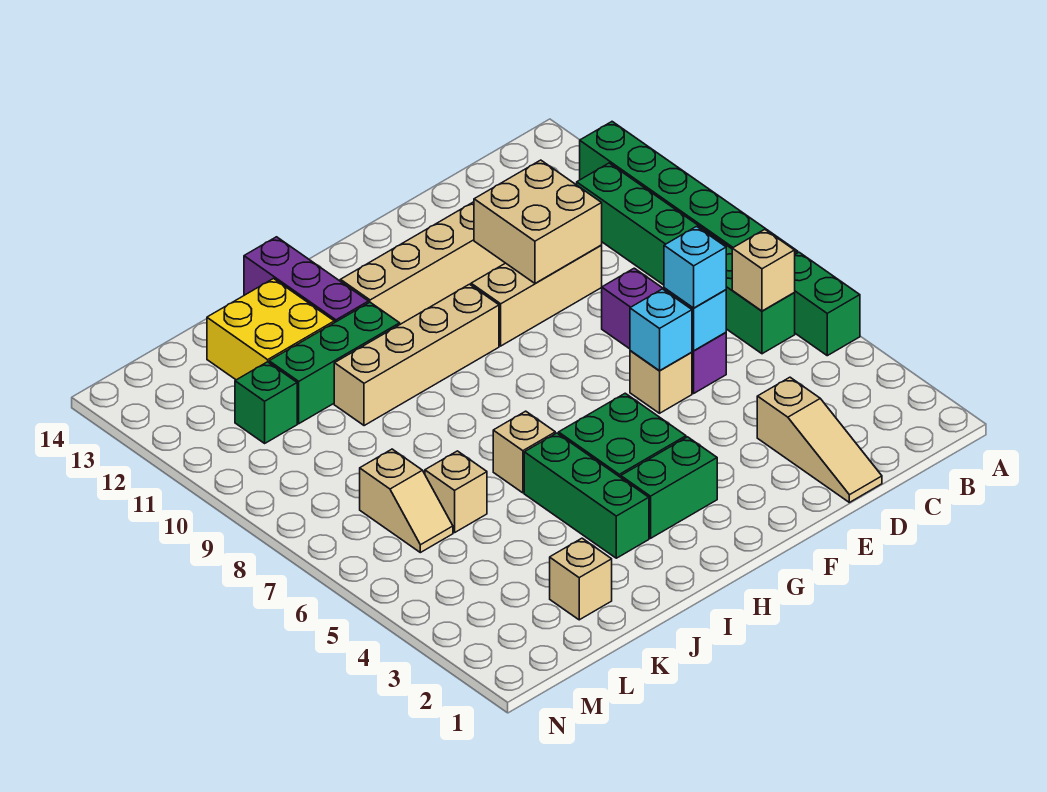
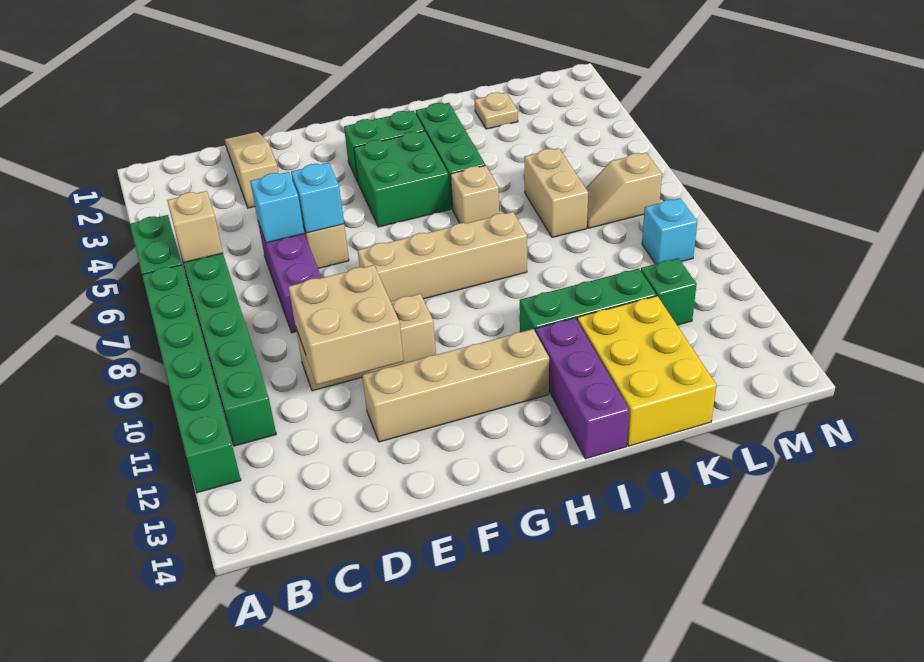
cyan 1x1 brick [664,227,726,308] -> cyan 1x1 brick moved to [642,198,697,264]
tan 1x4 brick [334,284,499,426] -> tan 1x4 brick moved to [358,212,527,301]
yellow 2x2 brick [207,279,334,380] -> yellow 2x3 brick [577,296,717,446]
tan 1x1 brick [550,538,612,620] -> tan 1x1 plate [475,92,518,129]
tan 1x1 brick [425,451,487,533] -> tan 1x2 brick [524,148,588,237]
tan 1x2 slope [360,449,453,553] -> tan 1x2 slope turned to [586,153,662,228]

